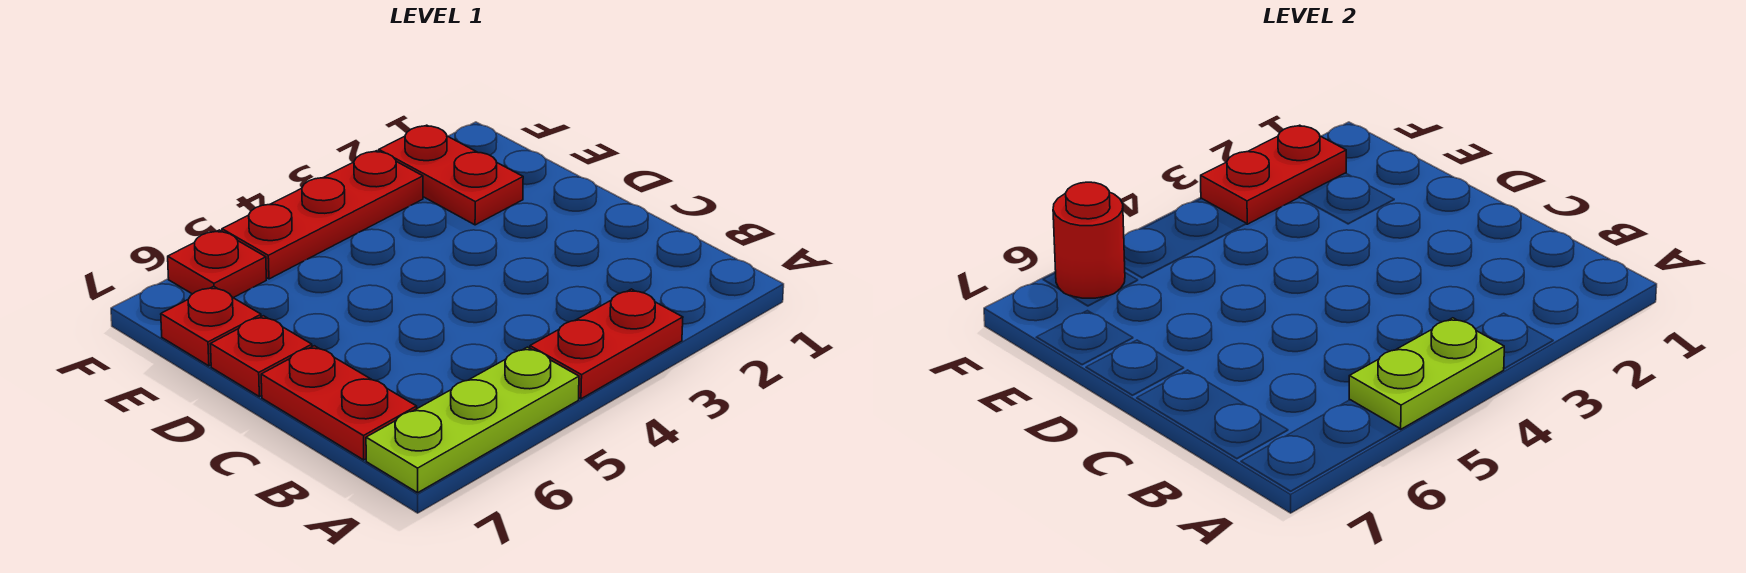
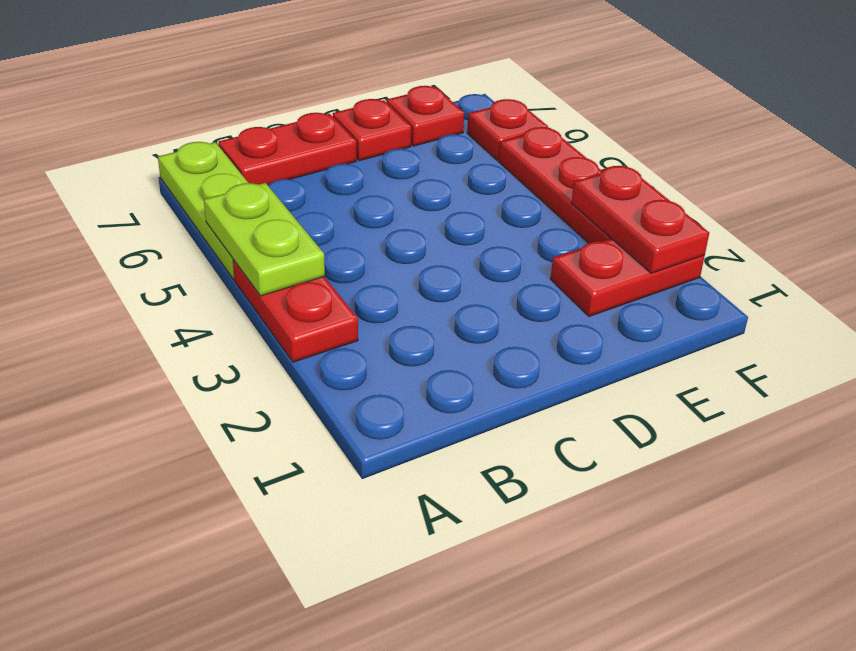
red 1x1 round brick [1053,182,1125,298] -> none

